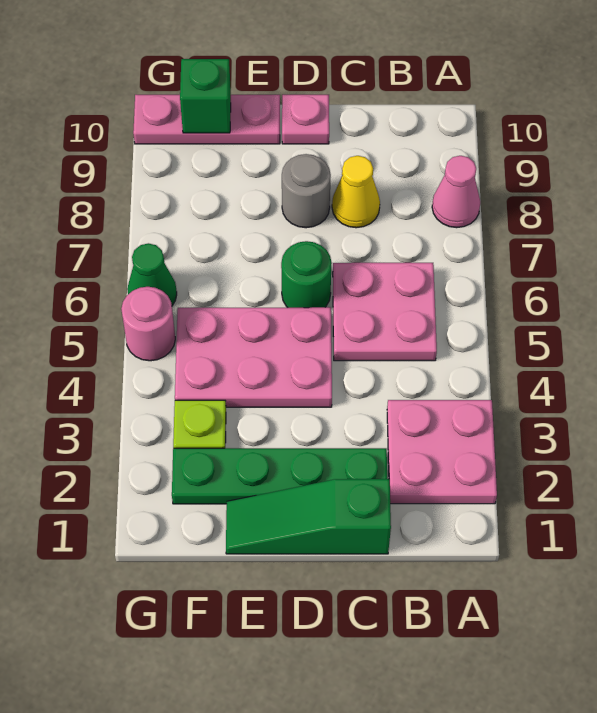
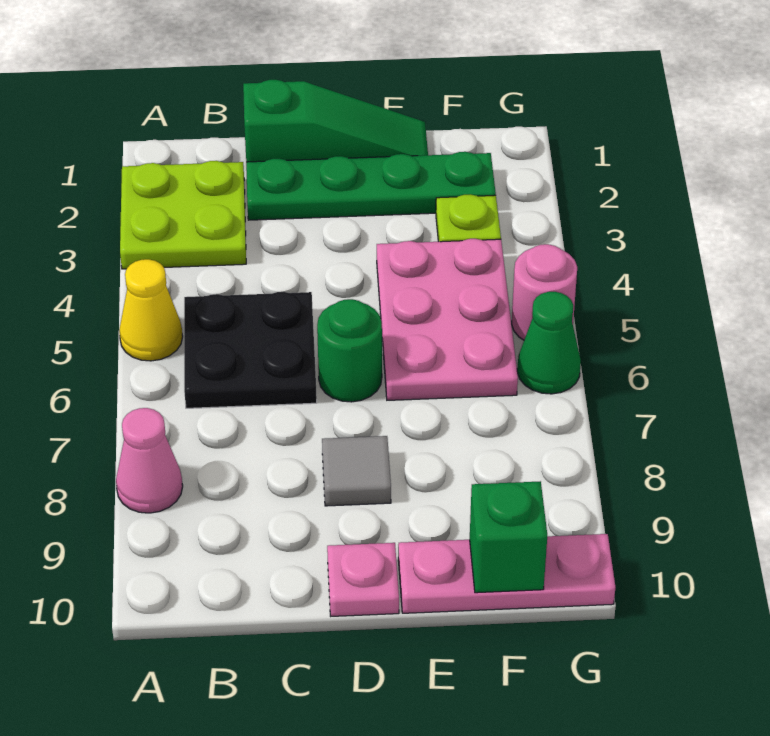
pink 2x2 plate [387,400,497,504] -> lime 2x2 plate [120,161,246,269]
pink 2x2 plate [333,263,437,361] -> black 2x2 plate [184,292,317,408]
yellow 1x1 cone [332,156,380,228] -> yellow 1x1 cone moved to [119,259,183,361]
pink 2x3 plate [175,307,332,407] -> pink 2x3 plate turned to [377,239,518,400]
grey 1x1 round brick [282,154,331,228] -> grey 1x1 tile [322,436,391,506]

